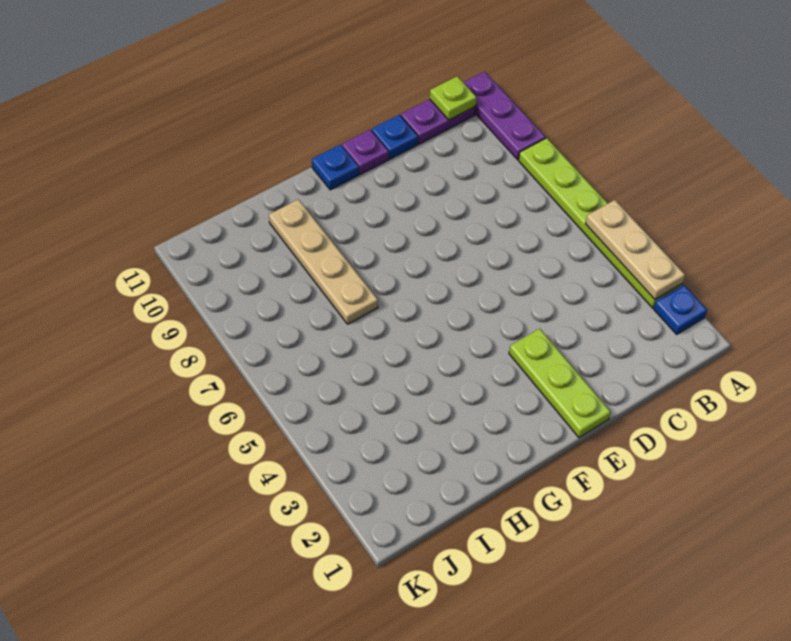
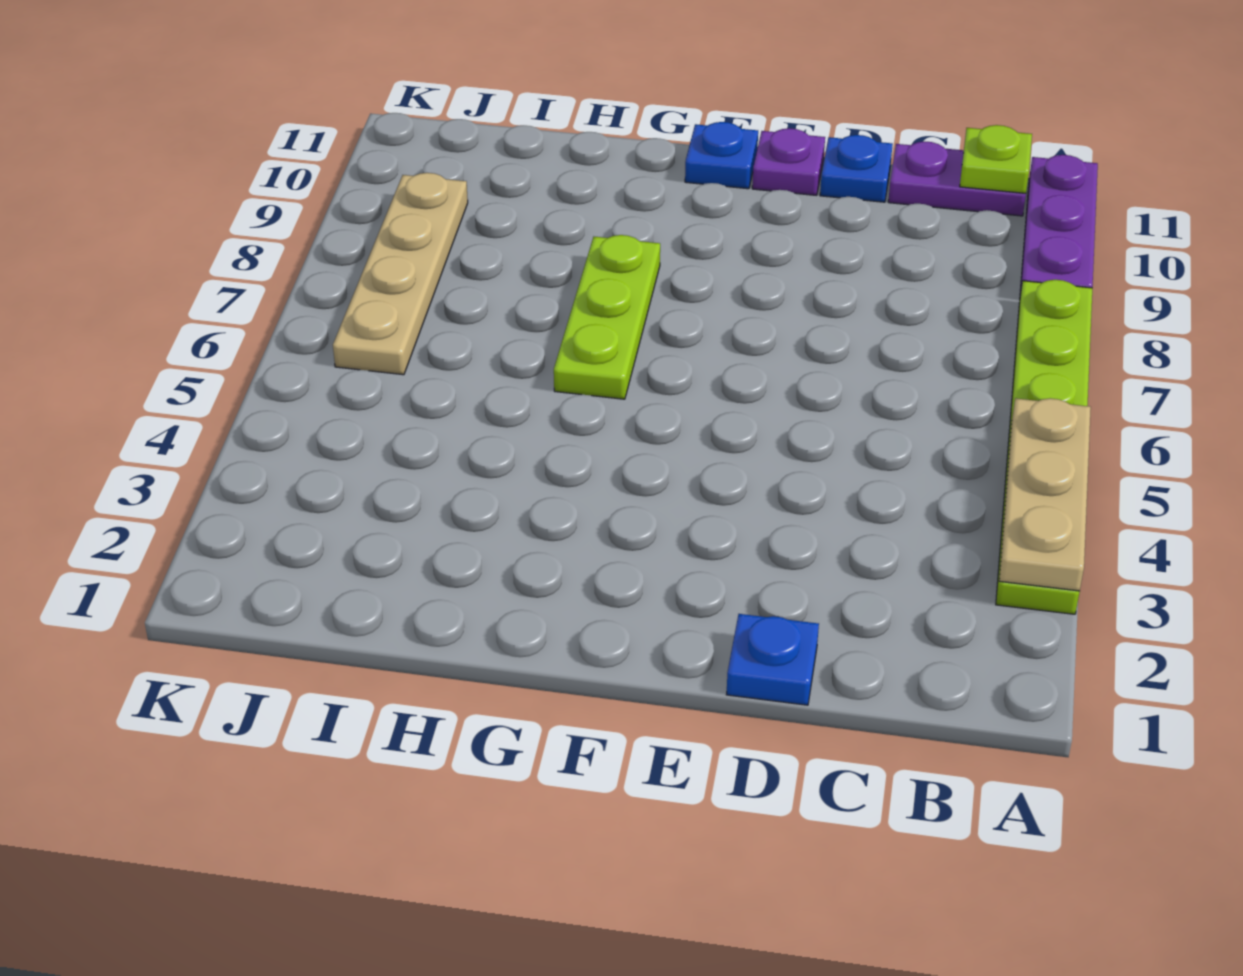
blue 1x1 plate [654,285,707,335] -> blue 1x1 plate moved to [726,614,819,705]
lime 1x3 plate [509,329,611,438] -> lime 1x3 plate moved to [554,235,660,399]
tan 1x4 plate [269,199,378,324] -> tan 1x4 plate moved to [333,173,468,375]

